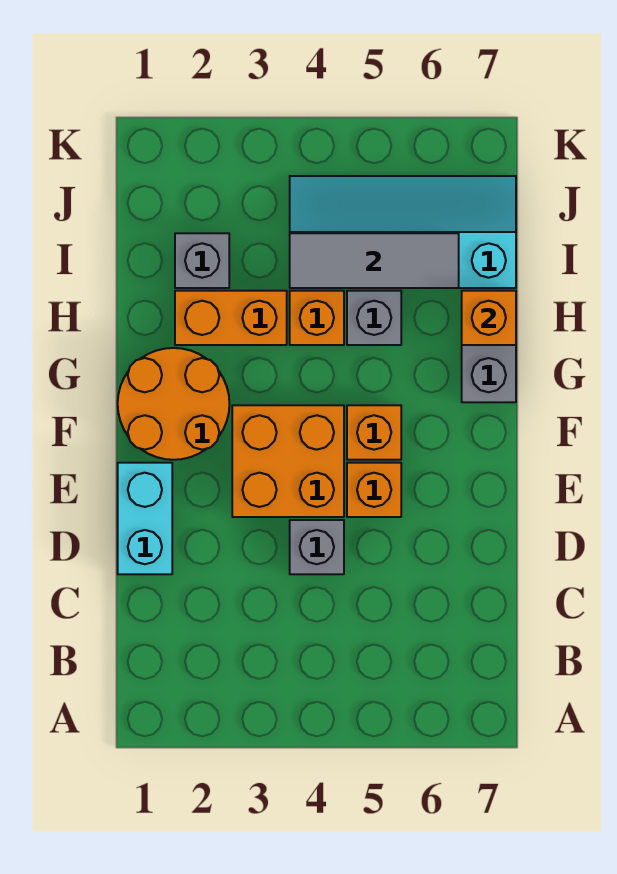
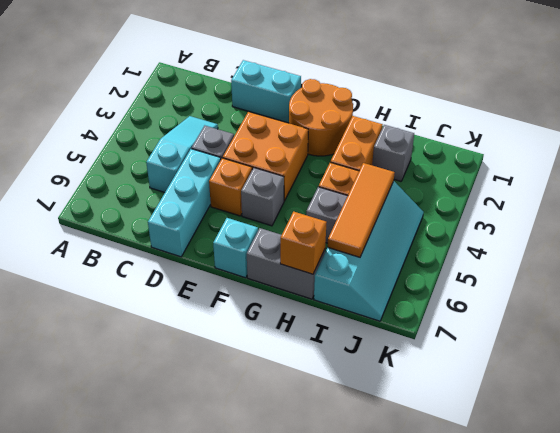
none -> cyan 1x3 slope [146,116,218,192]
none -> cyan 1x3 brick [148,149,221,257]
orange 1x1 brick [347,405,401,460] -> grey 1x1 brick [241,168,284,226]
none -> cyan 1x1 brick [213,218,258,278]
grey 1x3 tile [290,233,459,288] -> orange 1x3 tile [328,163,395,257]

